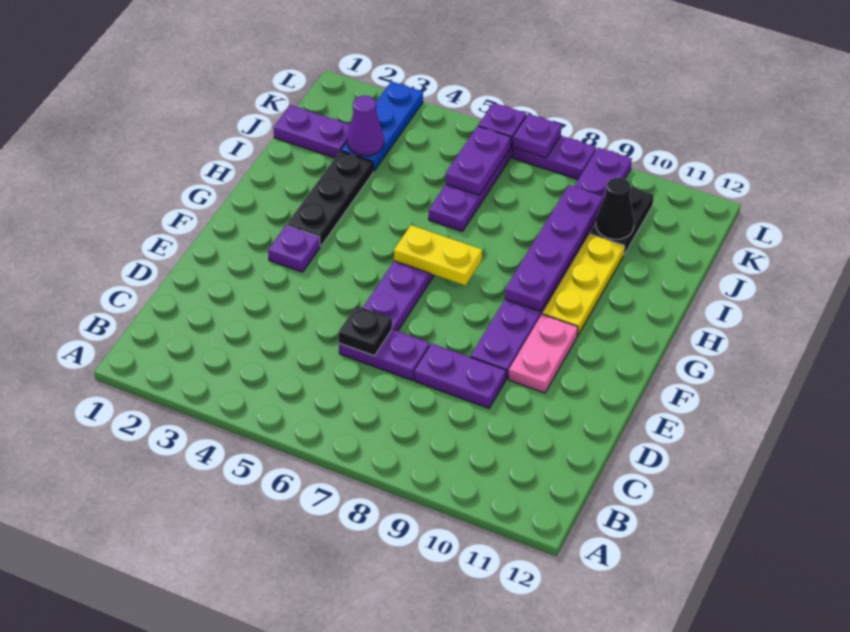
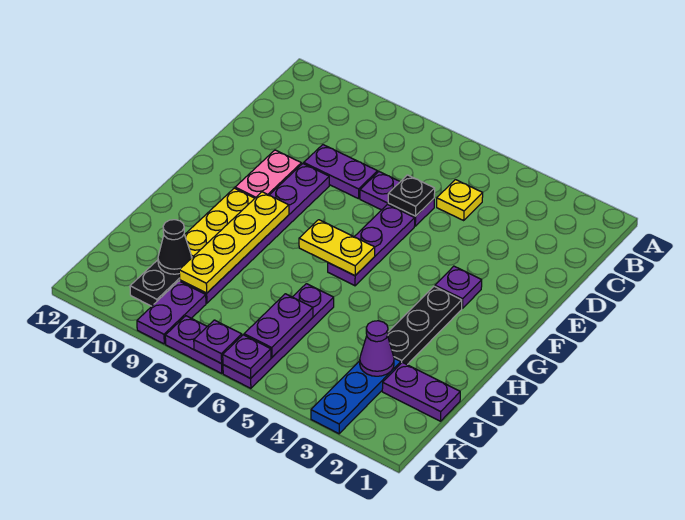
none -> yellow 1x1 plate [437,180,483,220]
purple 1x4 plate [505,185,604,312] -> yellow 1x4 plate [179,192,289,293]

